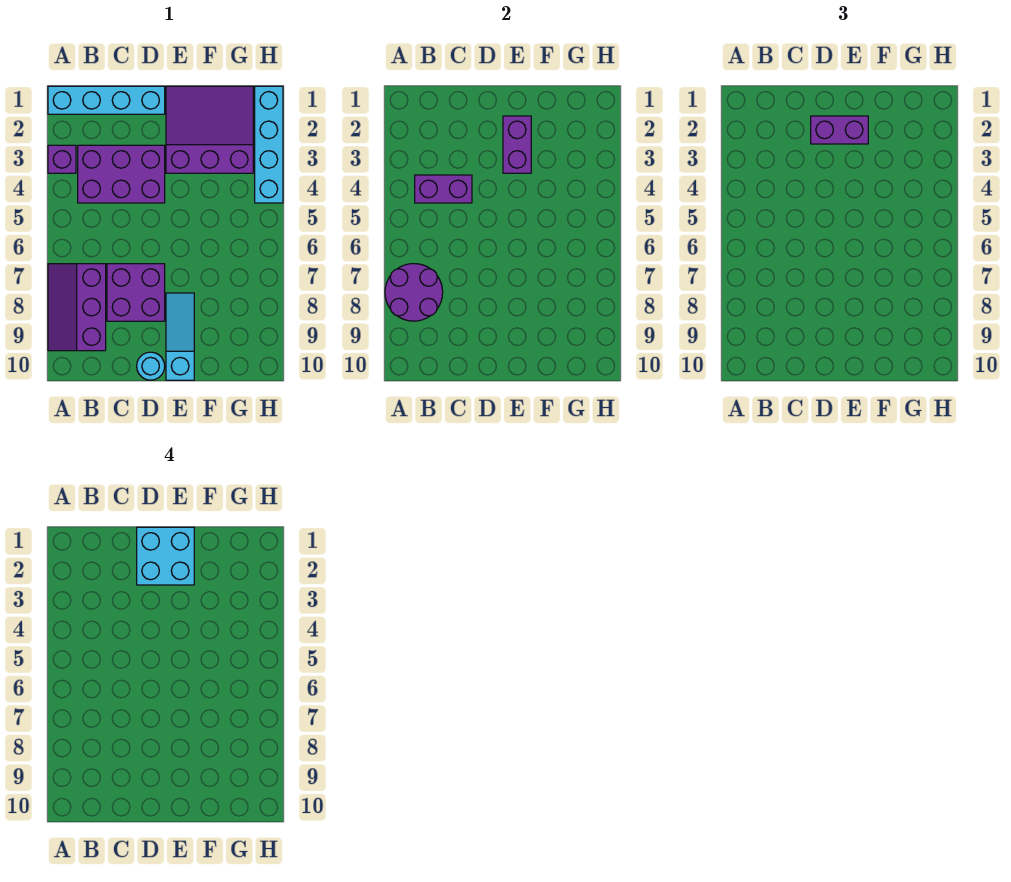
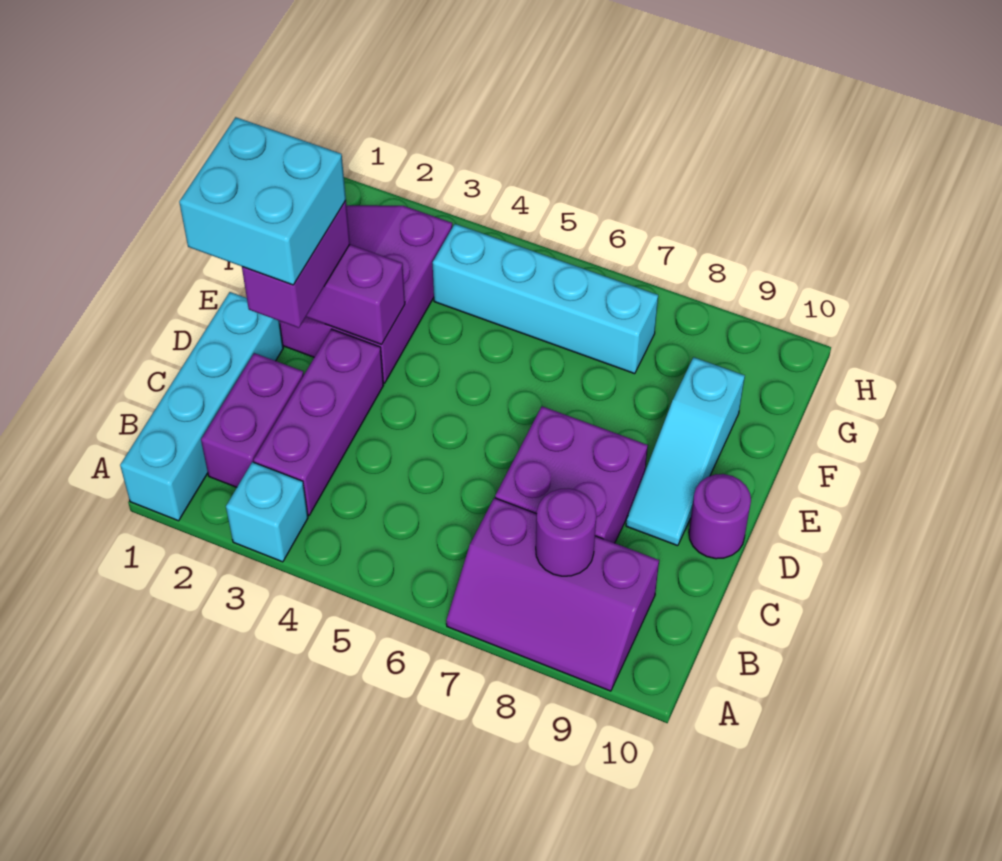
purple 1x1 brick [48,145,76,173] -> cyan 1x1 brick [226,462,308,562]
purple 2x2 round brick [385,264,443,321] -> purple 1x1 round brick [536,488,596,576]
purple 2x3 brick [78,145,165,203] -> purple 1x3 brick [254,329,383,515]
purple 1x2 brick [415,175,472,203] -> purple 1x2 brick moved to [201,353,304,487]
cyan 1x1 round brick [137,352,165,380] -> purple 1x1 round brick [689,474,751,559]
cyan 1x3 slope [166,293,194,380] -> cyan 1x3 slope turned to [626,357,745,546]
cyan 1x4 brick [255,86,283,203] -> cyan 1x4 brick moved to [433,224,658,374]

